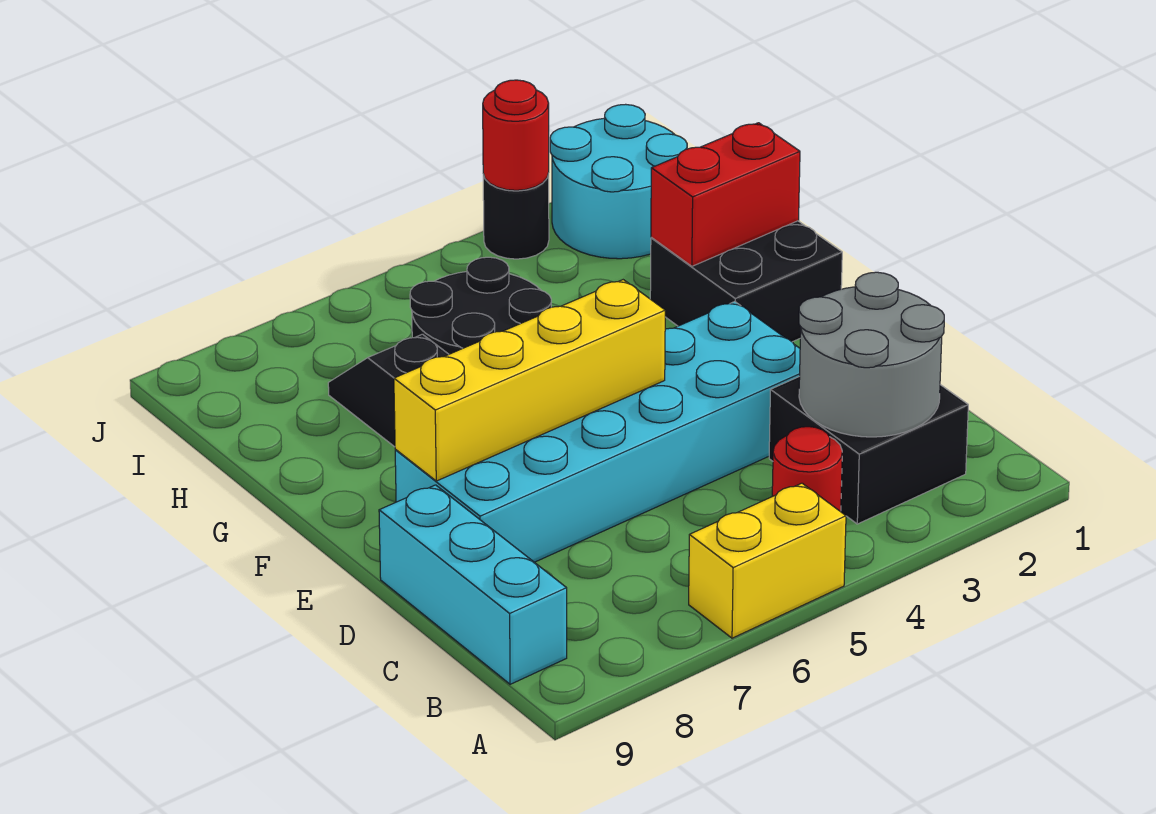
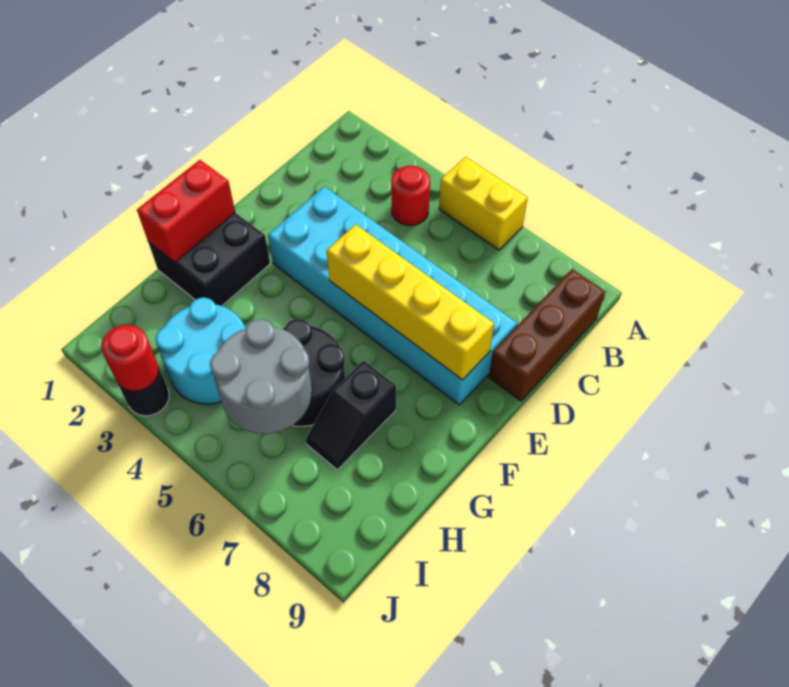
black 2x2 brick [769,376,968,524] -> none
grey 2x2 round brick [799,272,944,437] -> grey 2x2 round brick moved to [210,319,312,434]
cyan 1x3 brick [379,485,567,684] -> brown 1x3 brick [489,269,605,401]
red 1x2 brick [651,123,800,266] -> red 1x2 brick turned to [137,160,235,262]
cyan 2x2 round brick [550,104,687,259] -> cyan 2x2 round brick moved to [156,298,246,404]

